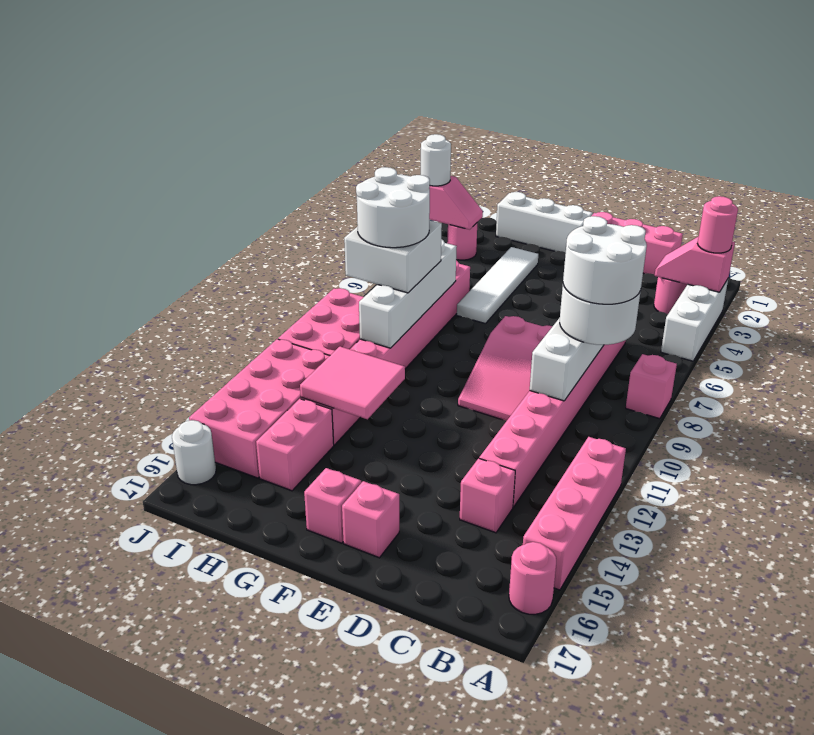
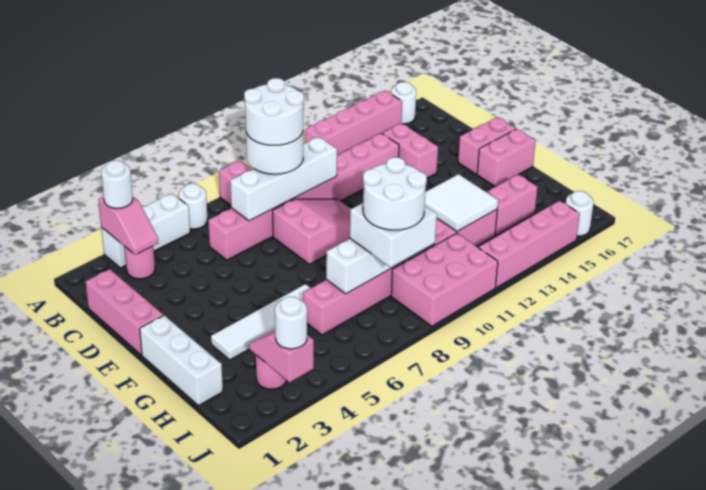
pink 1x1 round brick [698,196,738,253] -> white 1x1 round brick [101,160,133,208]
none -> white 1x1 round brick [179,184,208,229]
pink 1x1 round brick [509,542,556,614] -> white 1x1 round brick [391,82,416,124]
pink 1x1 brick [460,458,515,533] -> pink 1x2 brick [382,123,438,178]
pink 1x1 brick [342,481,399,558] -> pink 1x2 brick [458,117,516,174]
pink 1x1 brick [304,468,361,543] -> pink 1x2 brick [477,129,536,187]
pink 2x2 tile [300,347,405,419] -> white 2x2 tile [425,174,498,231]
pink 2x4 brick [189,339,330,478] -> pink 1x4 brick [479,201,580,288]

